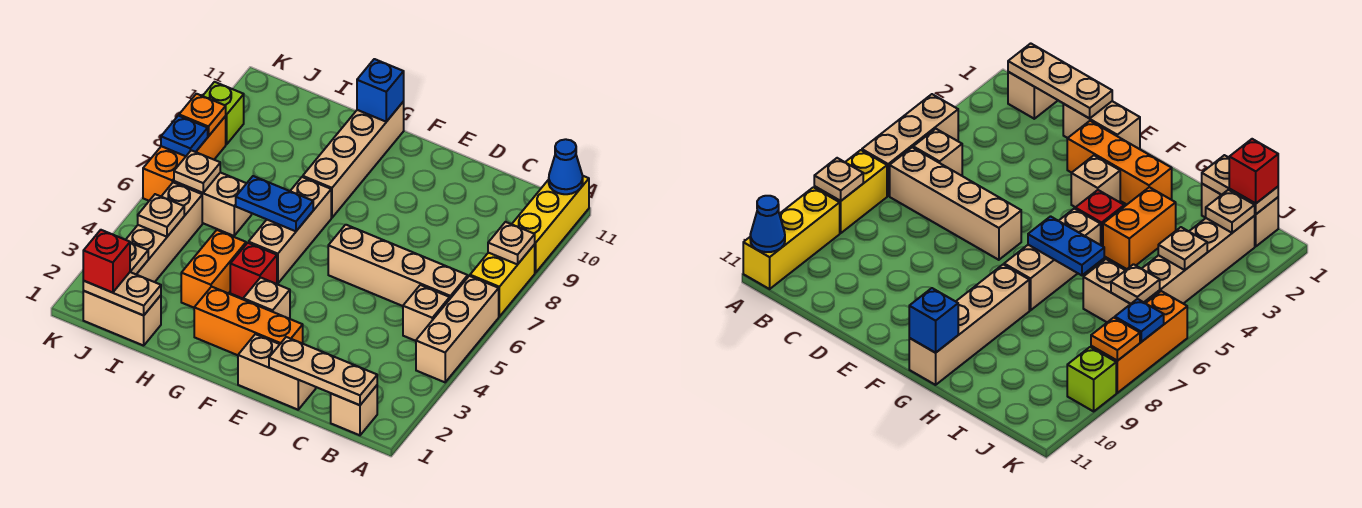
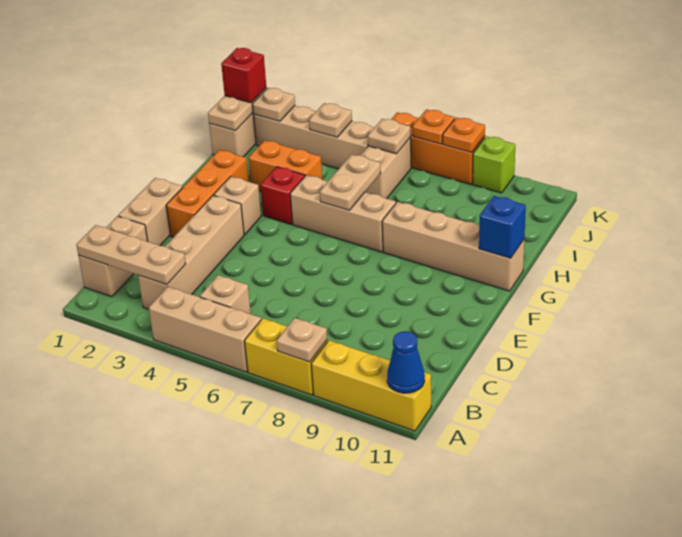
tan 1x1 brick [331,386,377,435] -> tan 1x2 brick [78,216,148,297]
tan 1x3 plate [269,337,377,405] -> tan 1x3 plate turned to [76,225,186,285]
tan 1x4 brick [328,225,468,306] -> tan 1x4 brick moved to [138,195,244,309]
blue 1x2 plate [236,176,313,231] -> tan 1x2 plate [320,154,381,210]
blue 1x1 plate [161,116,208,156] -> orange 1x1 plate [413,109,455,144]

